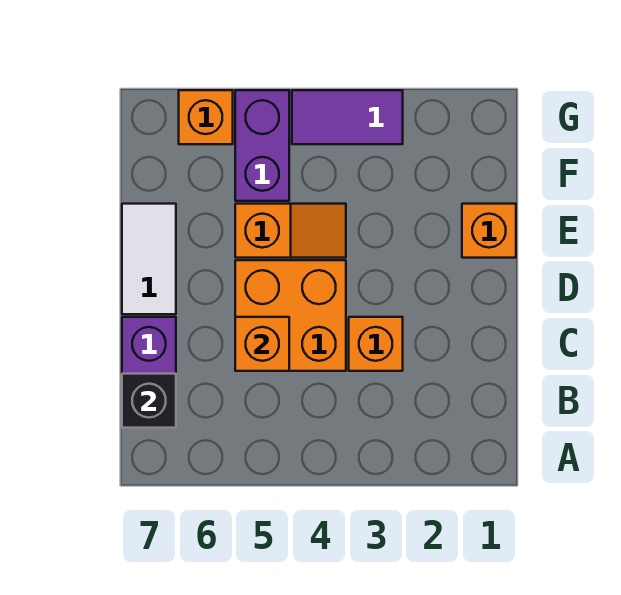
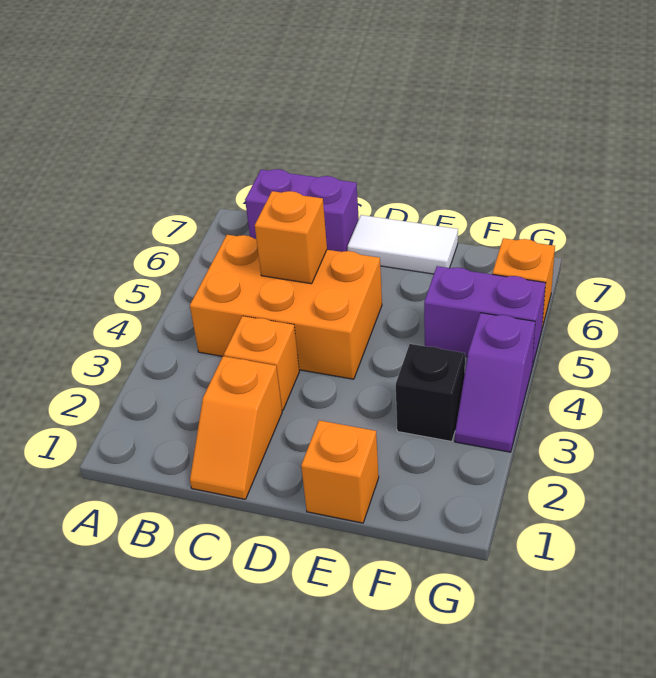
black 1x1 brick [122,374,176,428] -> black 1x1 brick moved to [396,344,465,441]
orange 2x2 brick [235,260,346,371] -> orange 2x3 brick [190,235,382,379]
orange 1x2 slope [235,204,346,258] -> orange 1x2 slope moved to [190,356,282,499]
purple 1x2 tile [292,90,403,144] -> purple 1x2 slope [455,313,535,452]

